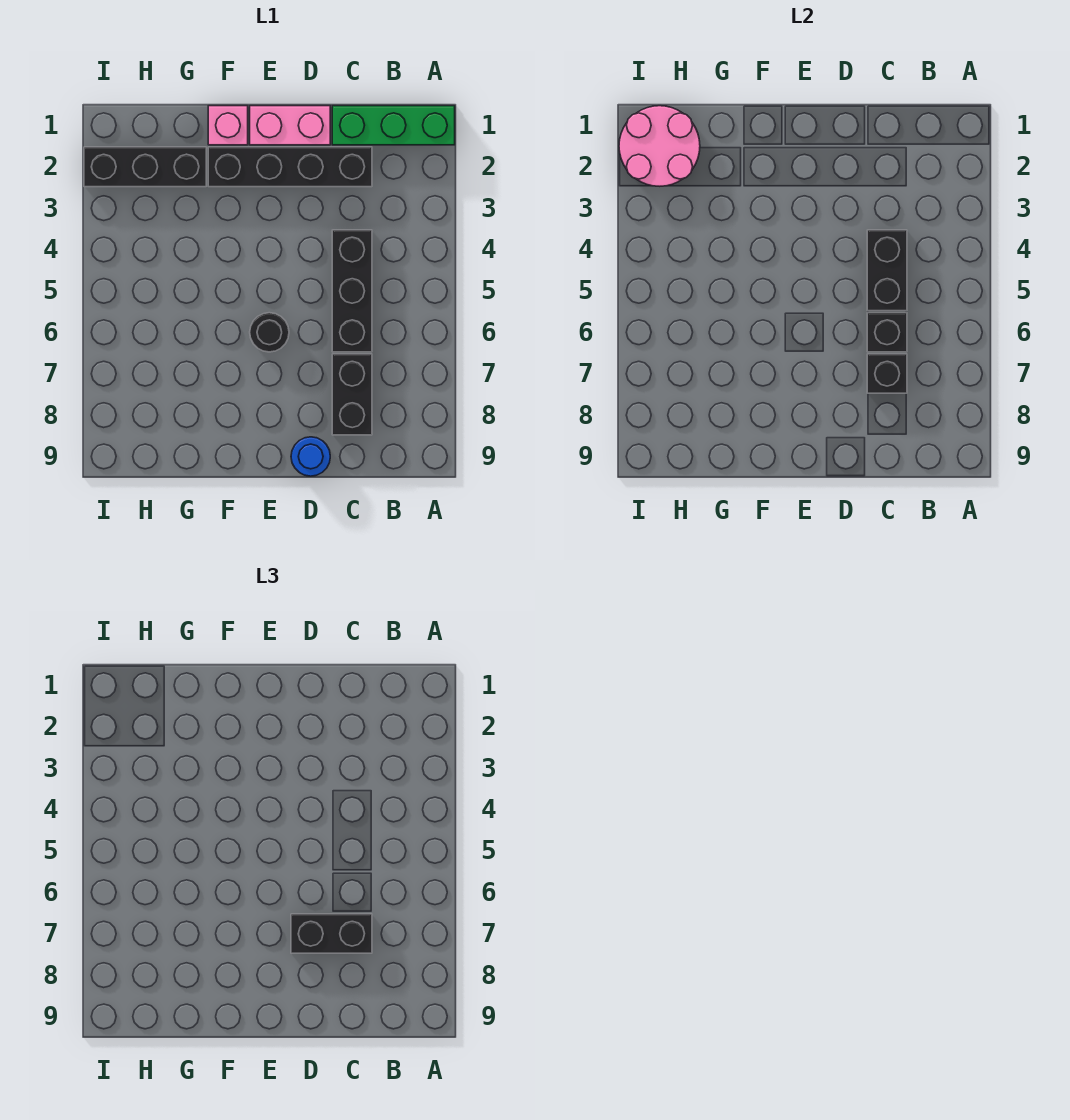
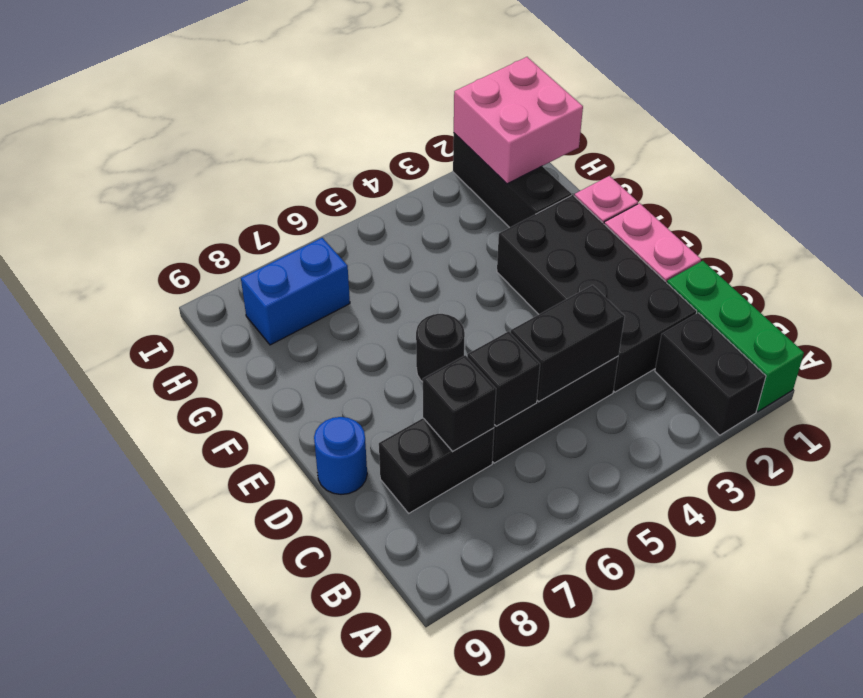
black 1x4 brick [208,147,372,187] -> black 2x4 brick [497,195,697,392]
black 1x2 brick [291,914,372,953] -> black 1x2 brick moved to [655,313,766,435]
pink 2x2 round brick [619,106,700,186] -> pink 2x2 brick [454,57,583,184]
none -> blue 1x2 brick [241,238,350,345]

